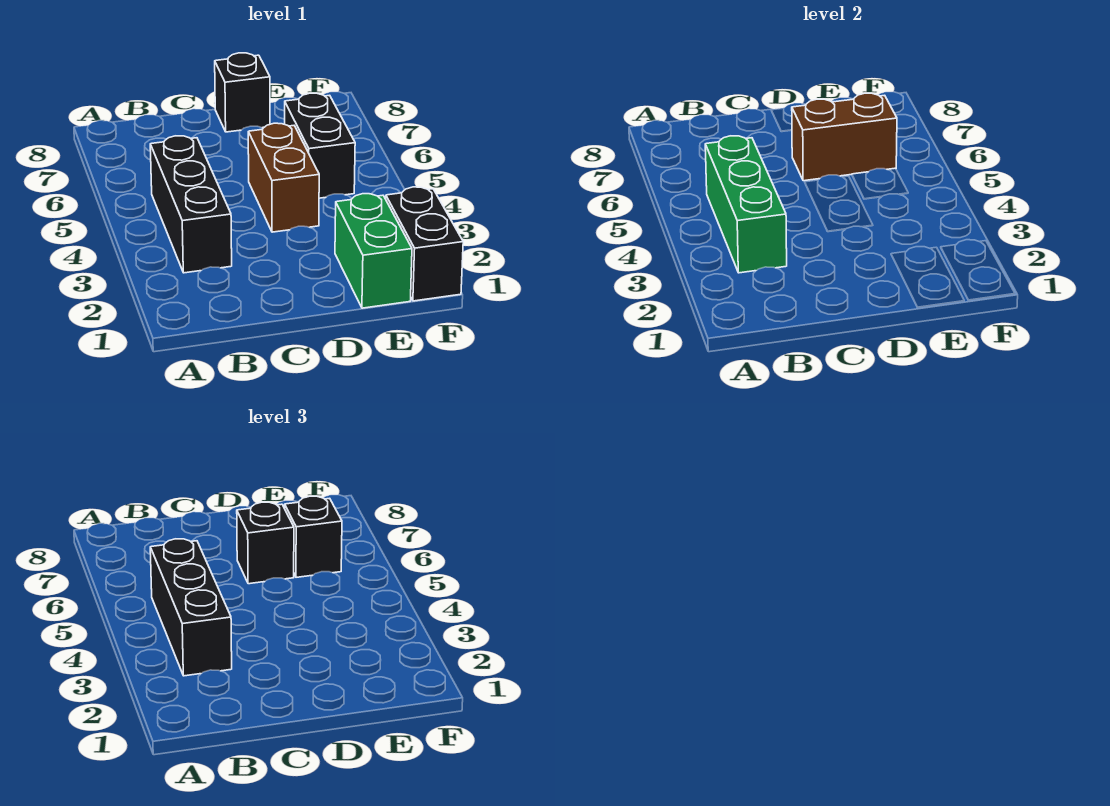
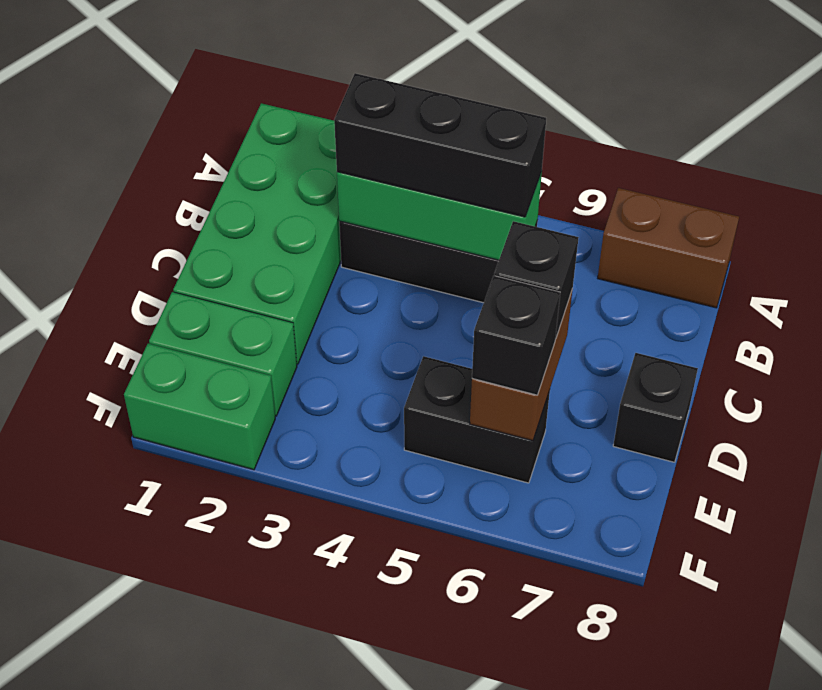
none -> green 2x4 brick [173,103,341,364]
brown 1x2 brick [248,123,319,232] -> brown 1x2 brick moved to [598,188,739,308]
black 1x2 brick [386,187,463,301] -> green 1x2 brick [124,344,275,470]

